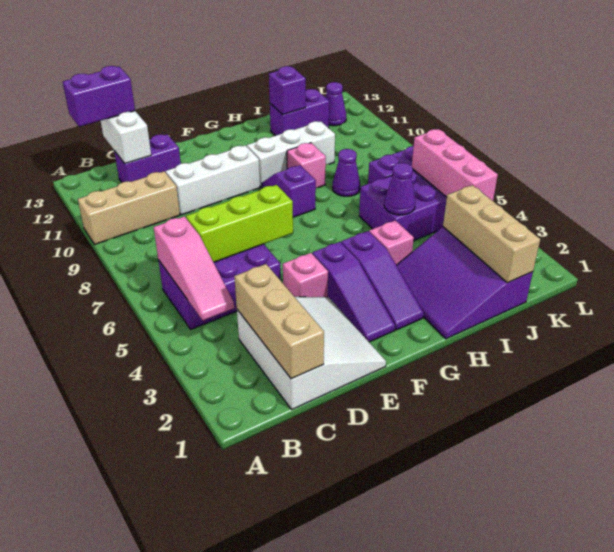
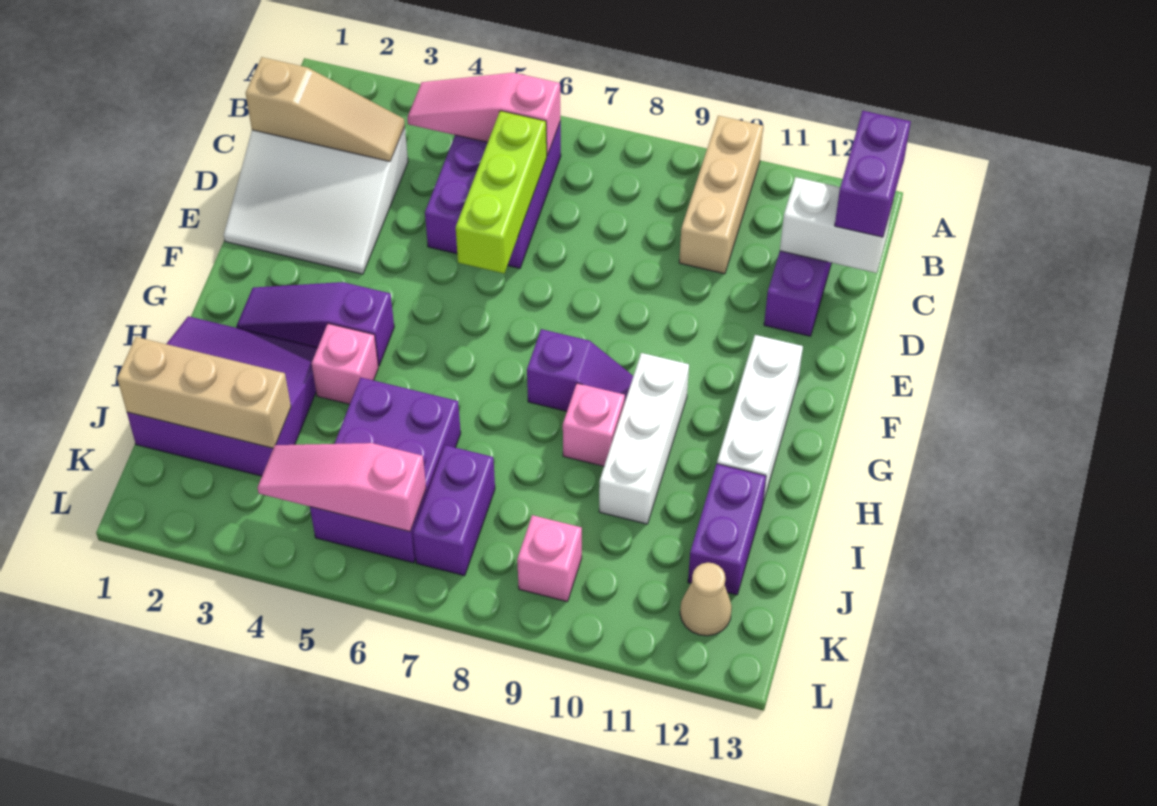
tan 1x3 brick [234,264,324,379] -> tan 1x3 slope [246,57,405,161]
white 1x3 brick [166,145,260,215] -> white 1x3 brick moved to [717,335,803,503]
pink 1x1 brick [283,253,328,297] -> pink 1x1 brick moved to [517,515,582,602]
purple 1x3 slope [312,242,395,342] -> none
purple 1x1 cone [384,163,415,215] -> none
purple 1x1 cone [332,149,360,196] -> none
purple 1x1 brick [269,66,306,115] -> none
pink 1x3 brick [412,129,498,201] -> pink 1x3 slope [258,443,426,532]
purple 1x1 cone [326,82,346,126] -> tan 1x1 cone [680,563,732,636]

